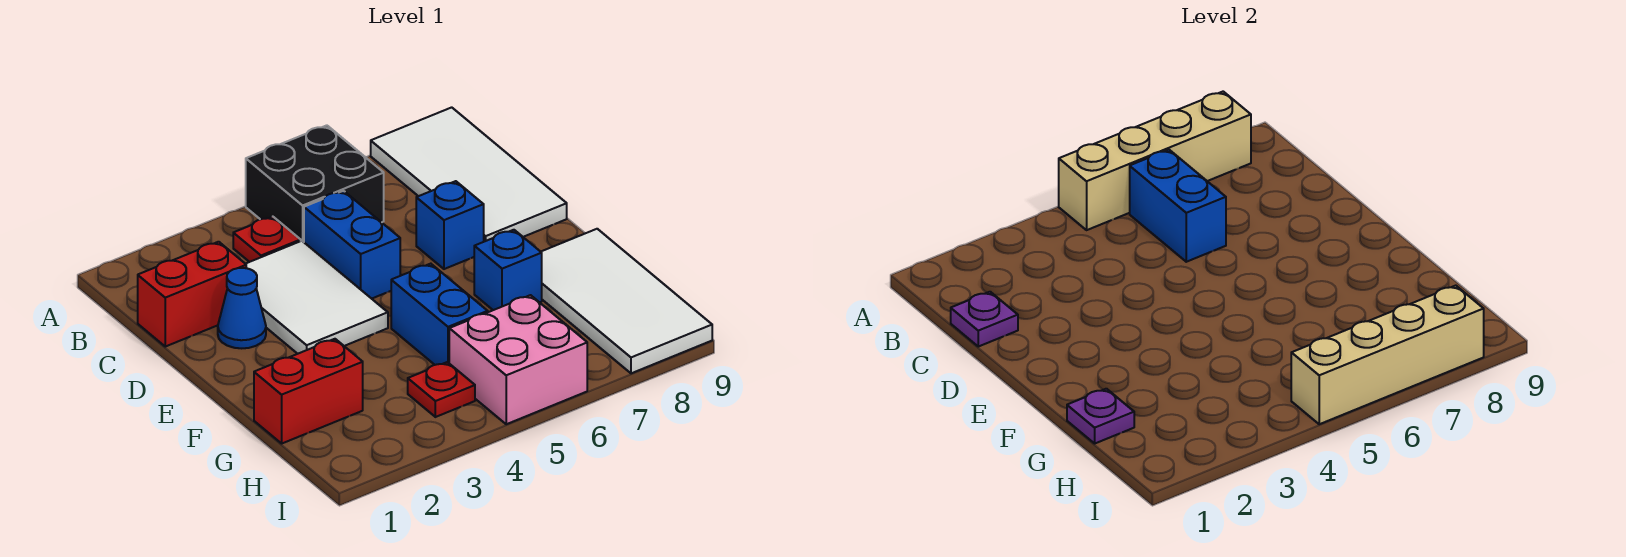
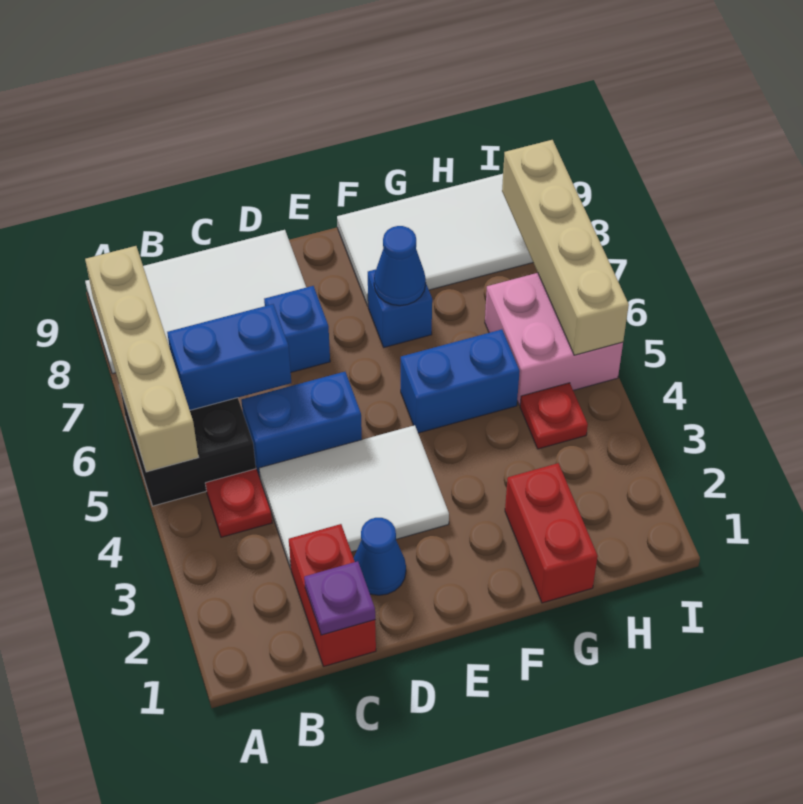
none -> blue 1x1 cone [374,226,426,306]
purple 1x1 plate [1067,389,1134,443] -> none

